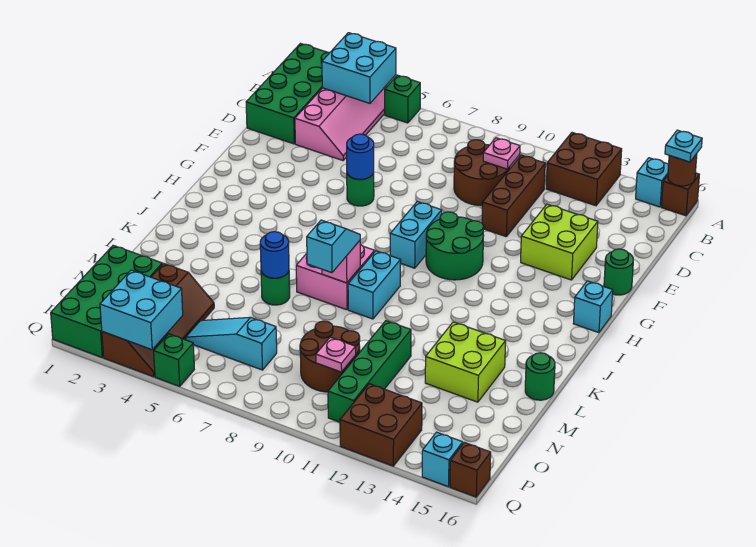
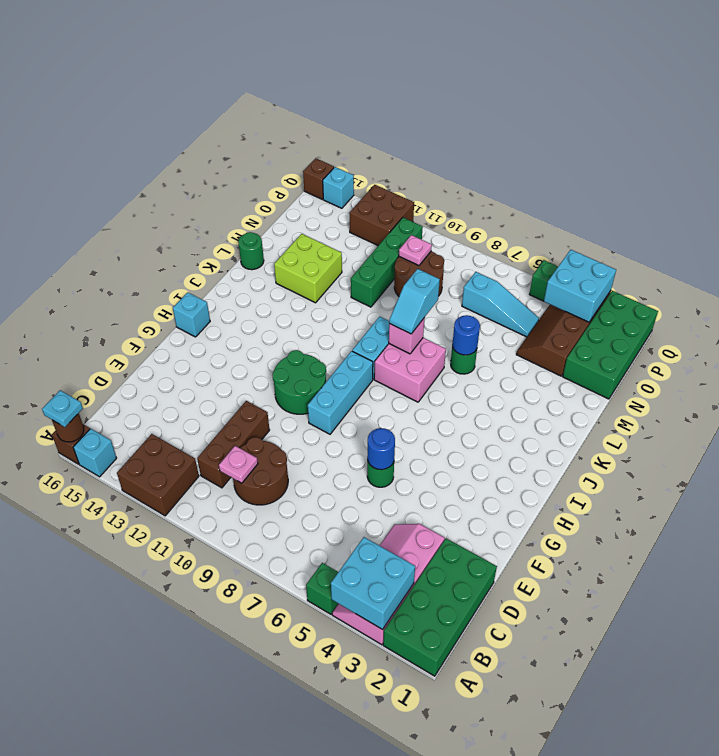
lime 2x2 brick [521,204,598,280] -> none
green 1x1 round brick [604,249,633,295] -> none
cyan 1x2 brick [390,202,442,268] -> cyan 1x3 brick [308,351,373,434]

